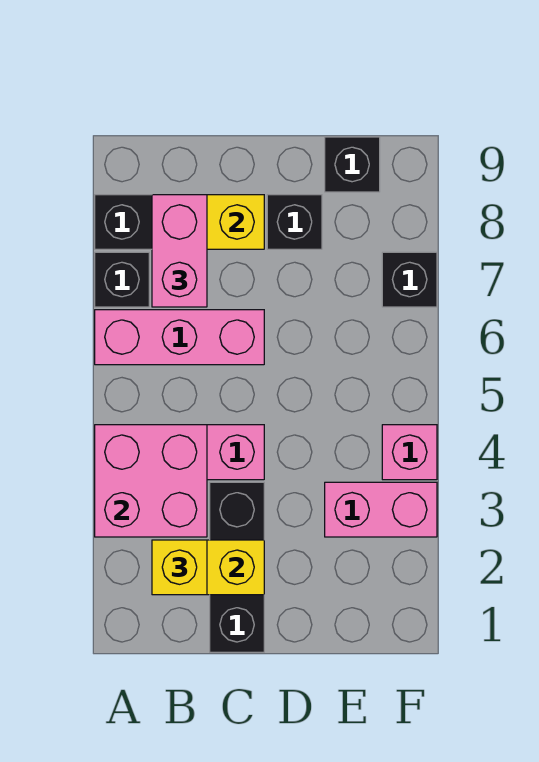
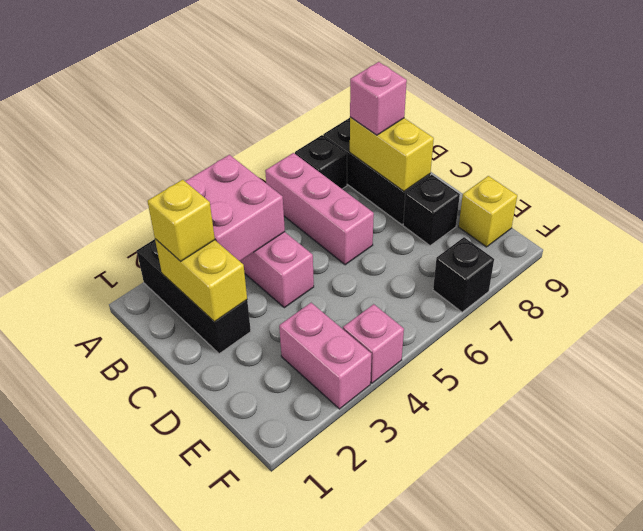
pink 1x2 brick [152,195,207,307] -> pink 1x1 brick [350,62,407,135]
black 1x3 brick [210,482,264,652] -> black 1x3 brick turned to [137,239,251,354]
black 1x1 brick [325,137,380,192] -> yellow 1x1 brick [459,176,517,247]

